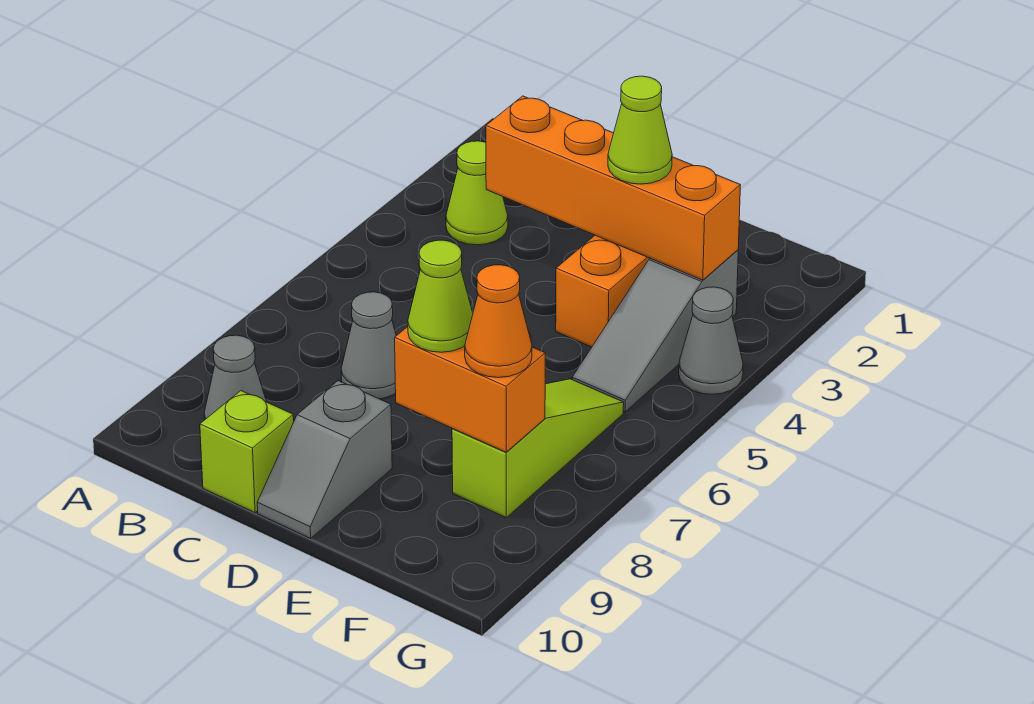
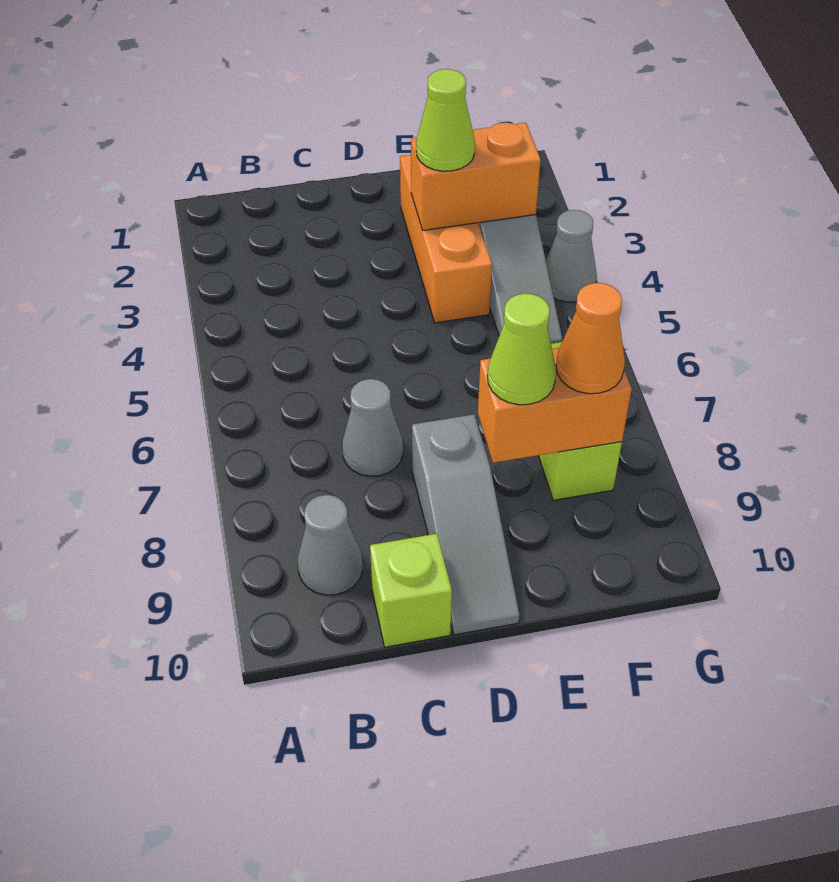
lime 1x1 cone [446,141,508,245] -> none
orange 1x4 brick [486,96,740,280] -> orange 1x2 brick [411,123,541,230]
grey 1x2 slope [257,381,392,538] -> grey 1x3 slope [412,415,520,635]

